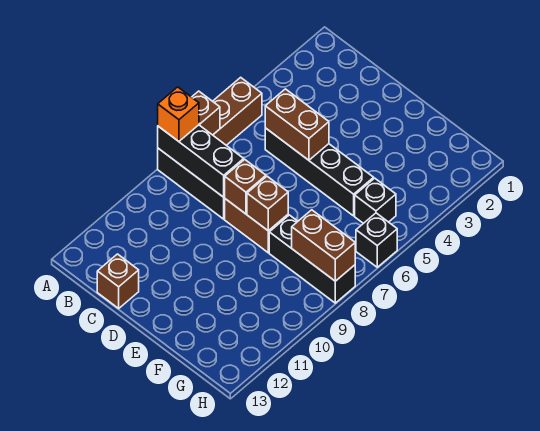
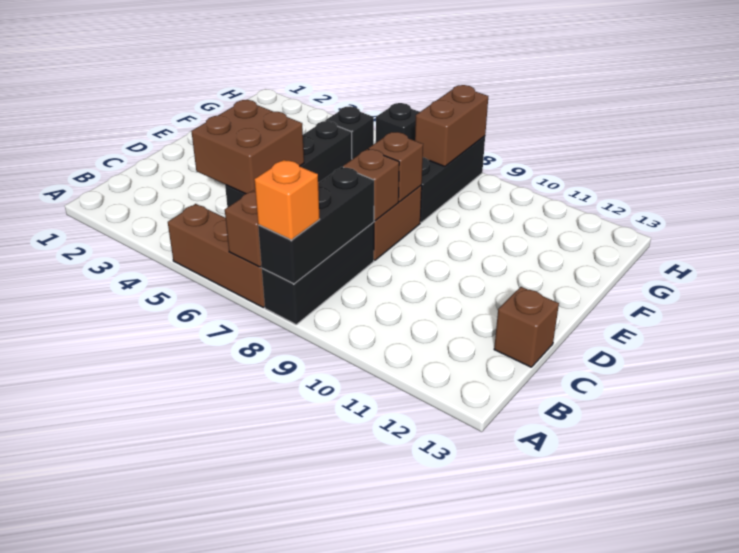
brown 1x2 brick [265,89,329,160] -> brown 2x2 brick [191,100,304,194]

